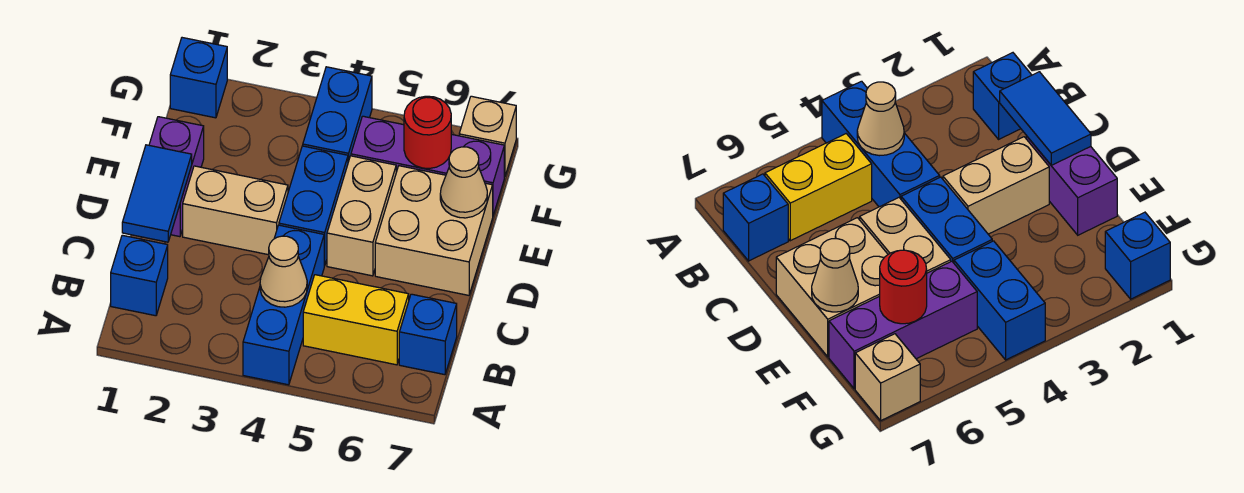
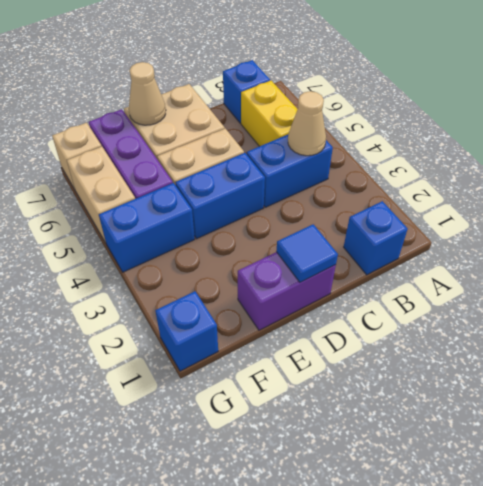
blue 1x3 brick [243,225,324,385] -> blue 1x2 brick [247,135,333,207]
blue 1x2 tile [122,145,192,242] -> blue 1x1 tile [276,224,338,282]
tan 1x2 brick [183,166,288,255] -> tan 1x2 brick moved to [67,147,135,243]
red 1x1 round brick [404,96,451,169] -> none

